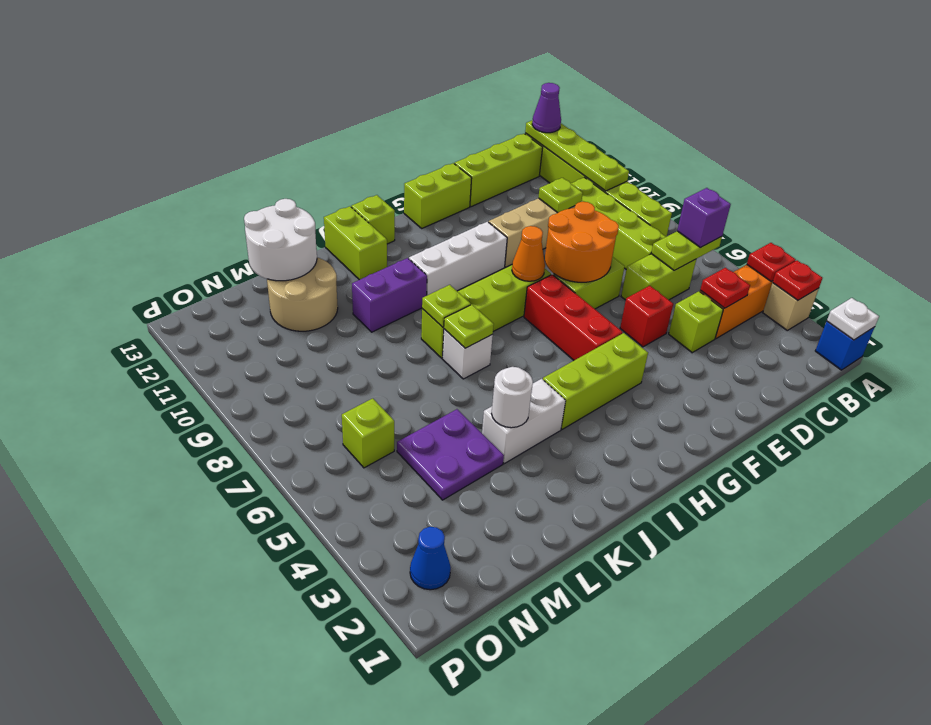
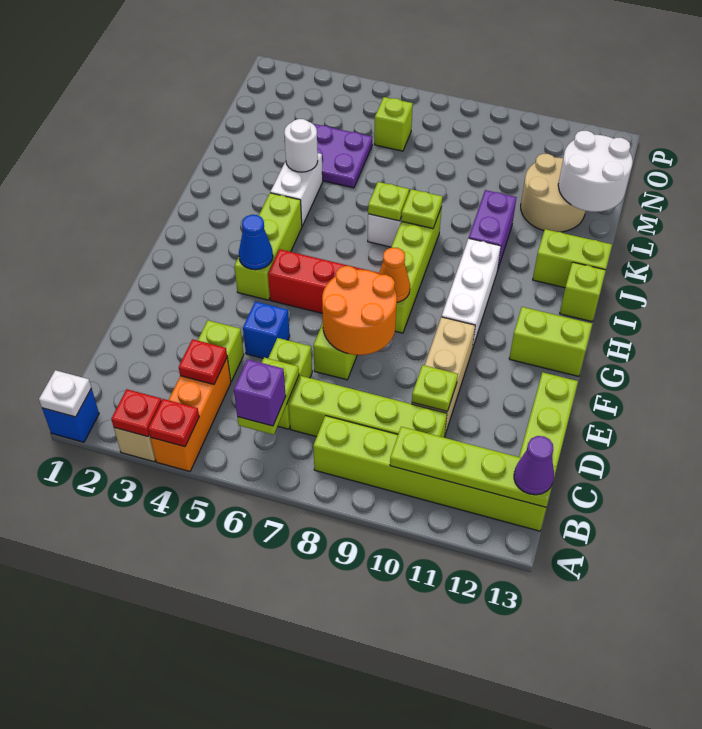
red 1x1 brick [620,286,673,347] -> blue 1x1 brick [243,302,290,358]
lime 1x2 brick [404,163,472,228] -> lime 1x2 brick turned to [509,307,592,376]
blue 1x1 cone [410,527,451,590] -> blue 1x1 cone moved to [239,215,273,270]

